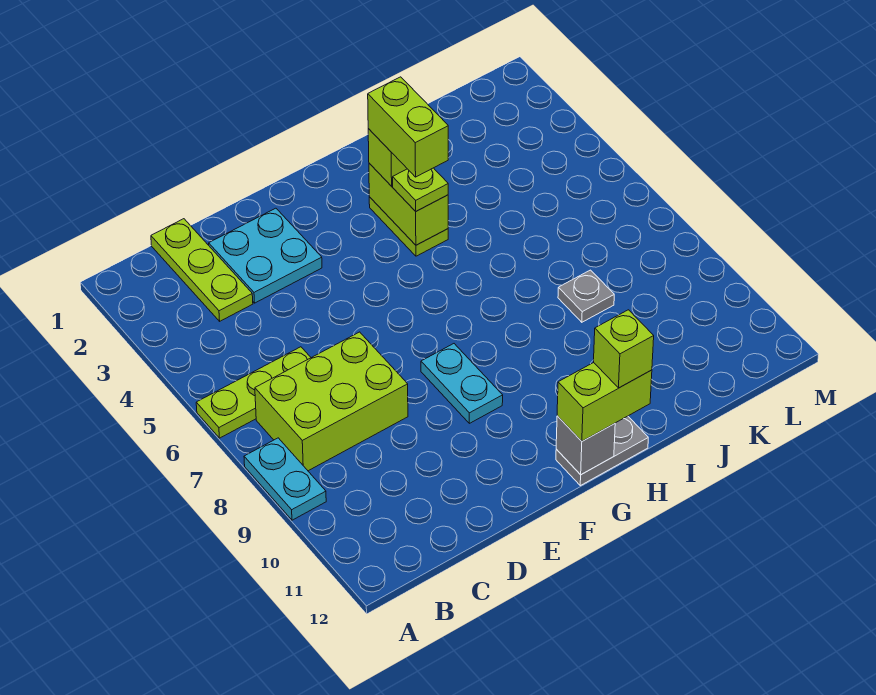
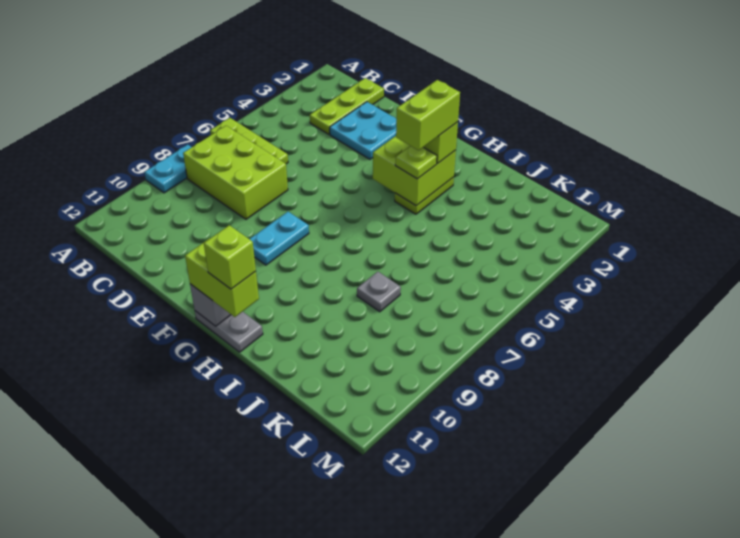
lime 1x2 brick [369,163,448,245] -> lime 2x2 brick [373,136,456,206]

